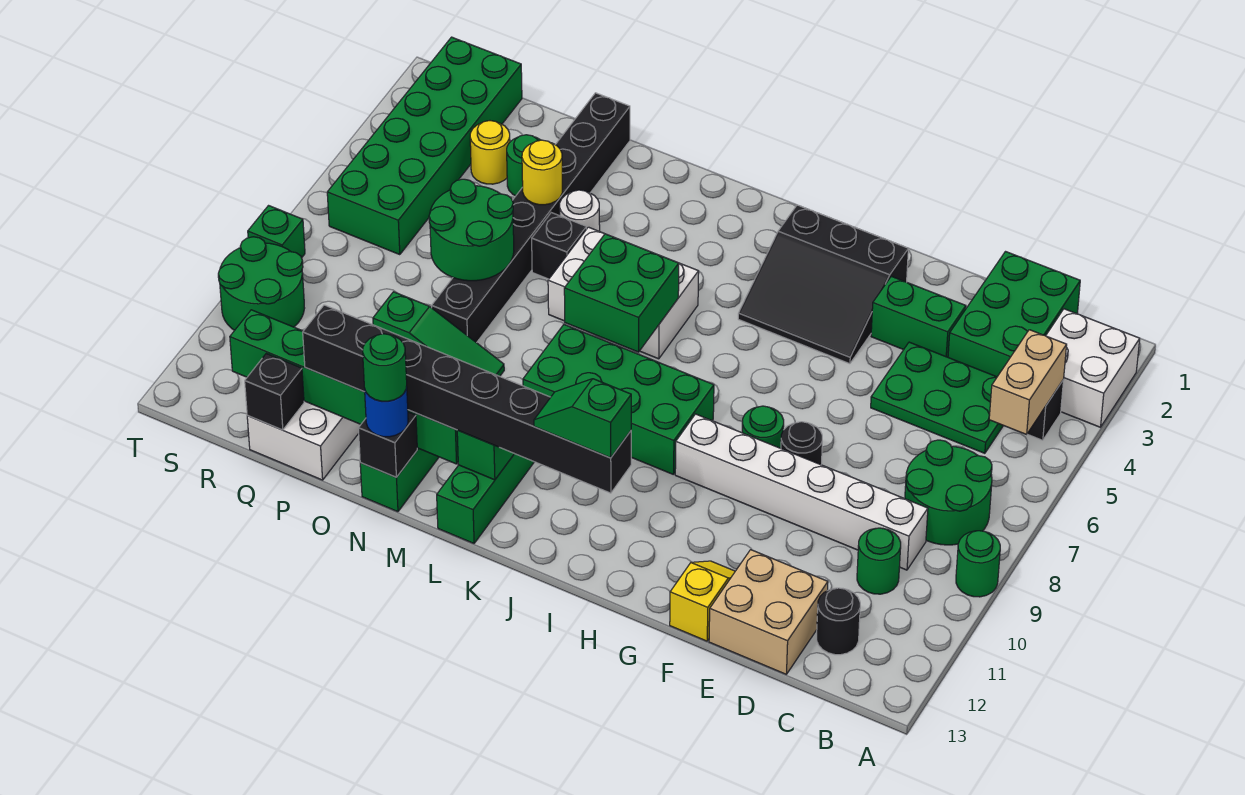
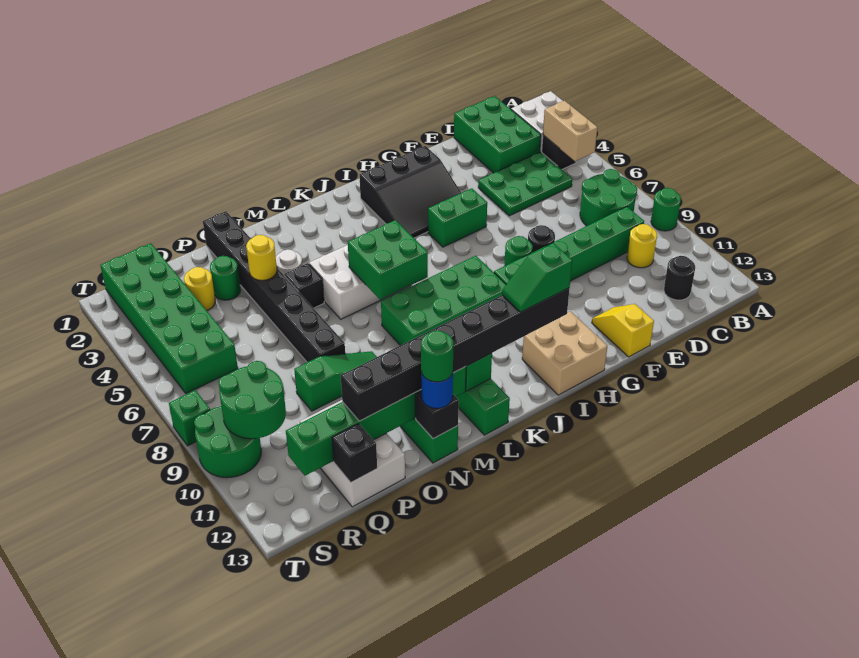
white 1x6 brick [675,414,928,570] -> green 1x6 brick [494,207,644,284]
green 1x1 round brick [857,528,901,594] -> yellow 1x1 round brick [627,224,657,268]
tan 2x2 brick [709,550,828,674] -> tan 2x2 brick moved to [522,311,607,395]
green 1x2 brick [871,276,966,357] -> green 1x2 brick moved to [428,188,487,247]
green 2x2 round brick [429,179,514,281] -> green 2x2 round brick moved to [218,361,286,439]

